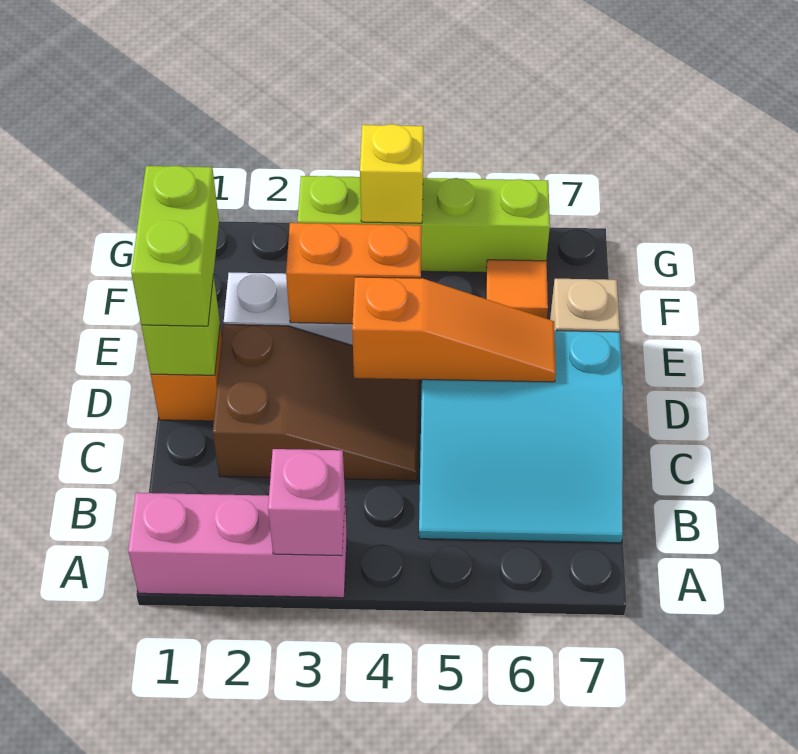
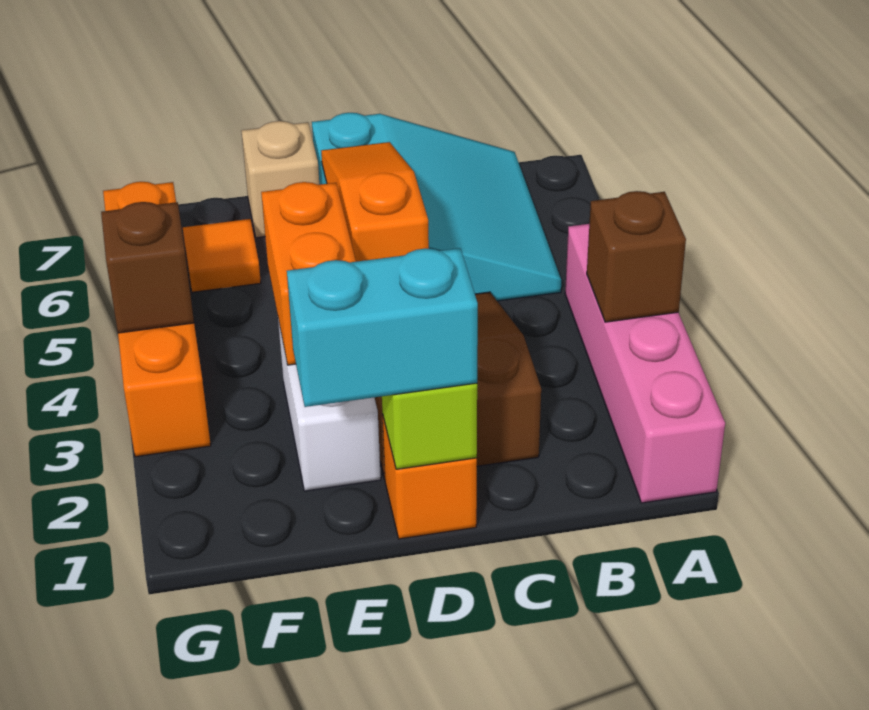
pink 1x3 brick [128,493,347,598] -> pink 1x4 brick [565,224,725,503]
pink 1x1 brick [268,449,345,556] -> brown 1x1 brick [587,191,686,322]
lime 1x2 brick [131,166,219,326] -> cyan 1x2 brick [287,248,478,407]
lime 1x4 brick [297,176,550,273] -> orange 1x4 brick [103,182,211,457]
yellow 1x1 brick [360,124,424,223] -> brown 1x1 brick [101,202,194,333]

